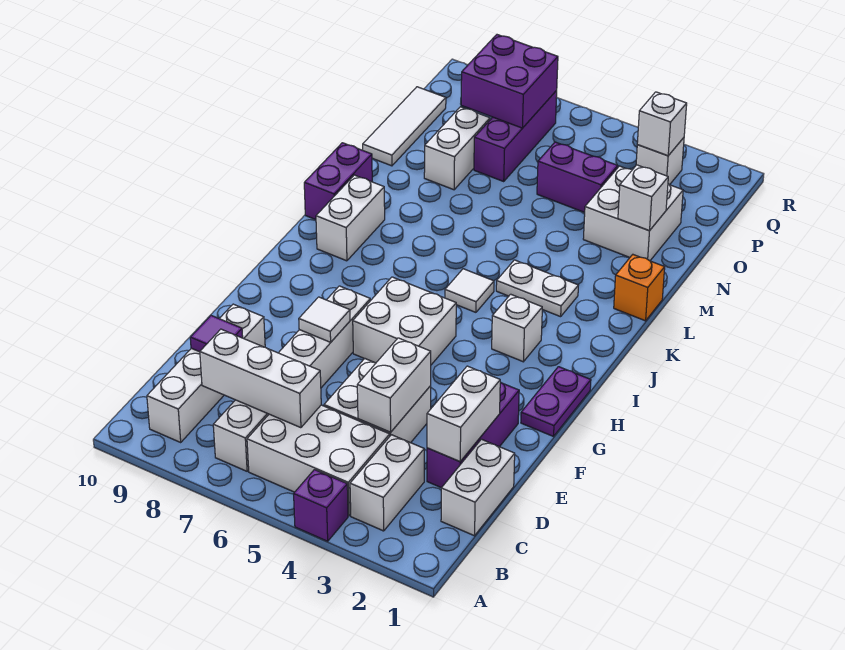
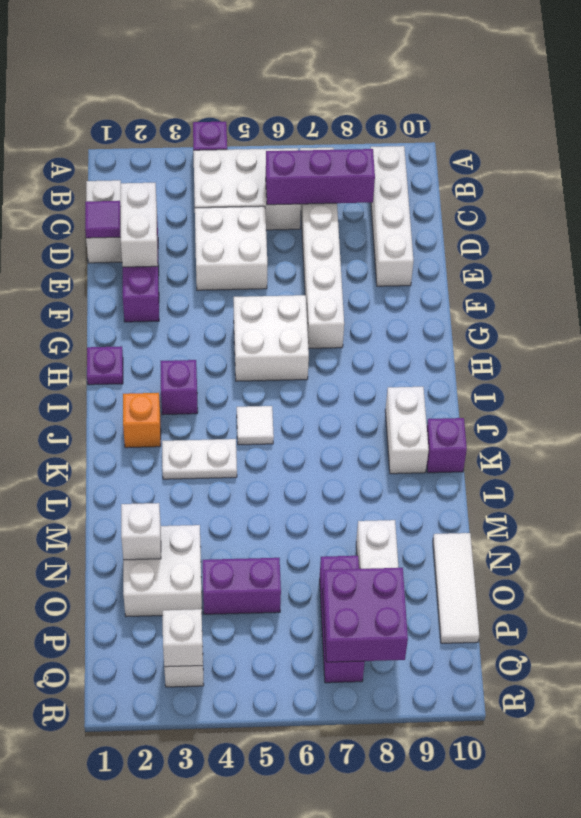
white 1x2 brick [350,435,424,531] -> none
white 1x3 brick [200,329,321,428] -> purple 1x3 brick [266,149,375,205]
white 1x2 brick [357,338,431,432] -> none
purple 1x1 tile [190,316,243,352] -> purple 1x1 tile moved to [85,201,121,238]
white 1x1 tile [299,297,350,342] -> none
purple 1x2 plate [521,367,591,436] -> purple 1x1 plate [87,346,123,385]
white 1x1 brick [492,294,542,362] -> purple 1x1 brick [160,360,198,415]
purple 1x2 brick [304,143,372,220] -> purple 1x1 brick [427,418,467,473]
orange 1x1 brick [614,255,665,321] -> orange 1x1 brick moved to [123,393,161,448]

